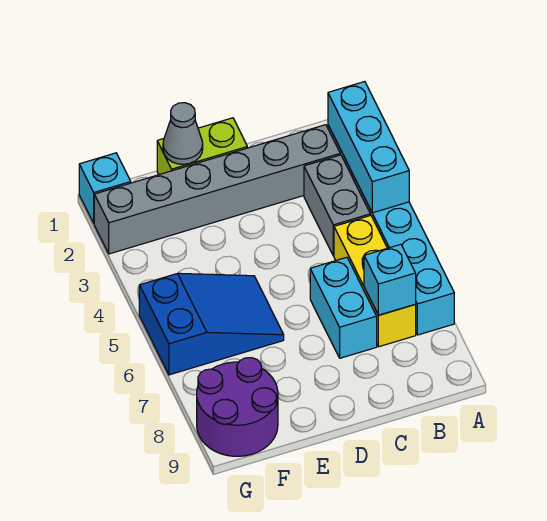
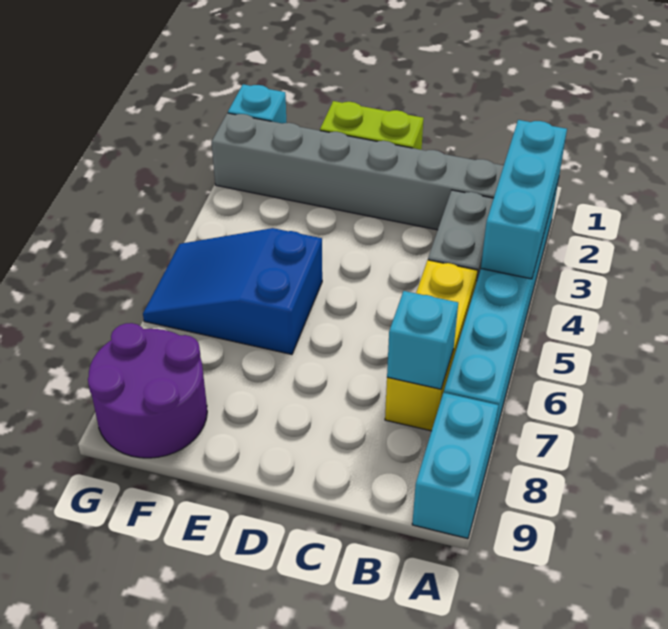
cyan 1x2 brick [310,257,377,358] -> cyan 1x2 brick moved to [412,393,498,539]
grey 1x1 cone [163,103,203,164] -> none
blue 2x3 slope [139,273,284,375] -> blue 2x3 slope turned to [143,228,322,354]

